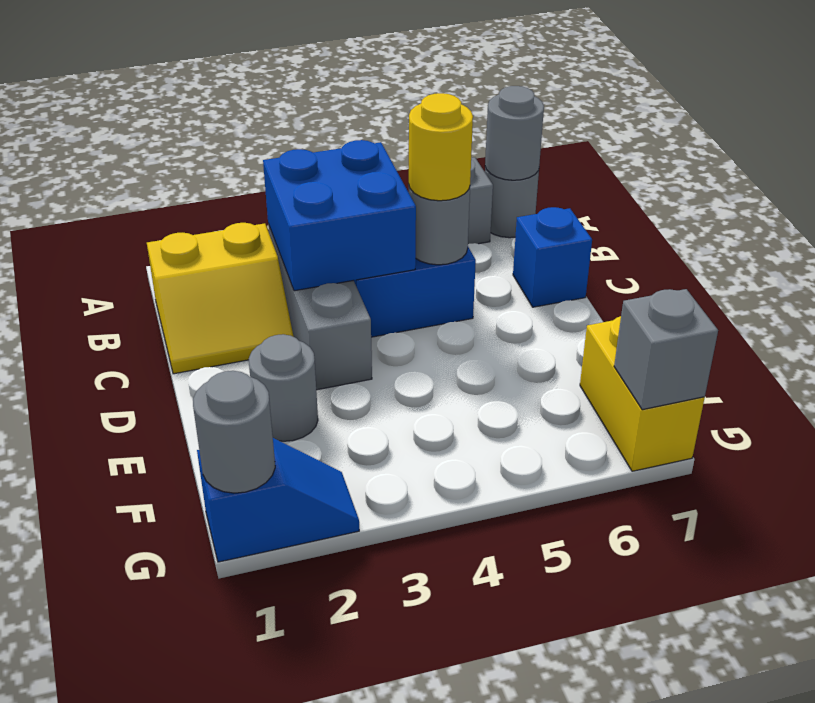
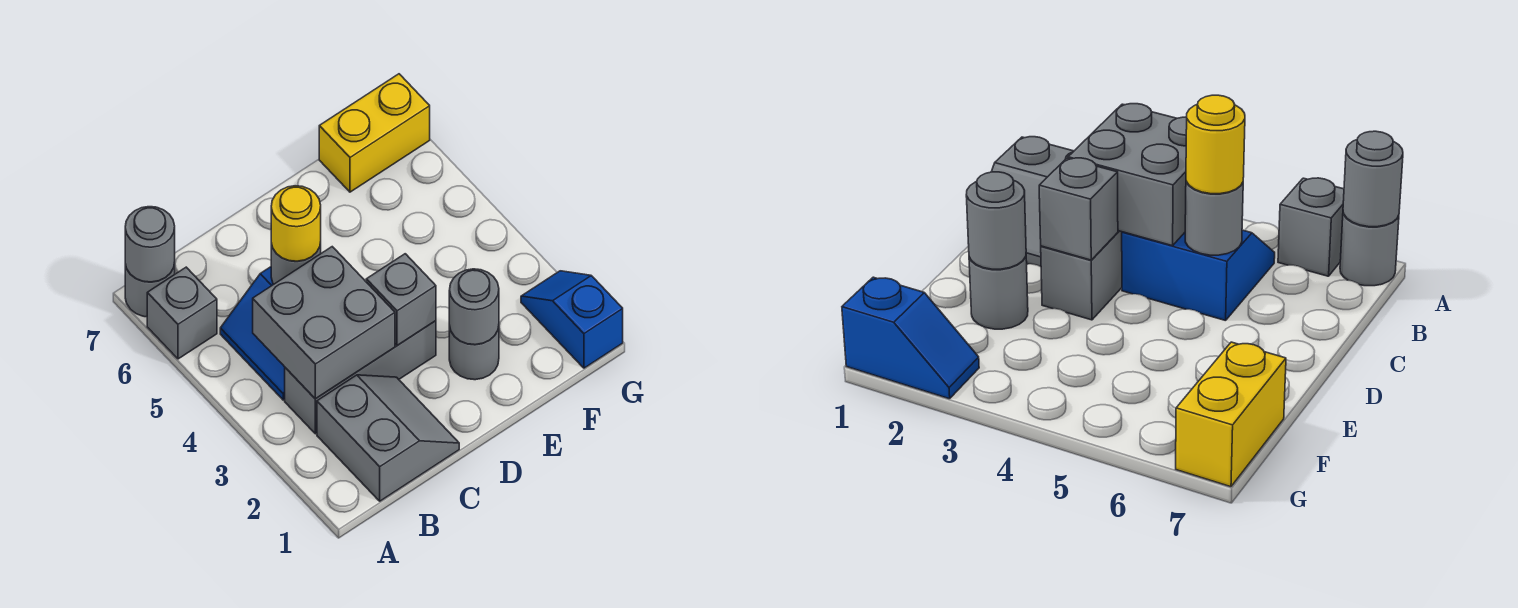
yellow 2x2 slope [147,223,294,374] -> grey 2x2 slope [317,375,459,501]
blue 2x2 brick [263,140,416,291] -> grey 2x2 brick [253,247,395,399]
blue 1x1 brick [513,207,592,307] -> none
grey 1x1 round brick [193,371,275,493] -> grey 1x1 round brick moved to [449,269,499,345]
grey 1x1 brick [614,289,718,410] -> grey 1x1 brick moved to [366,254,436,346]

